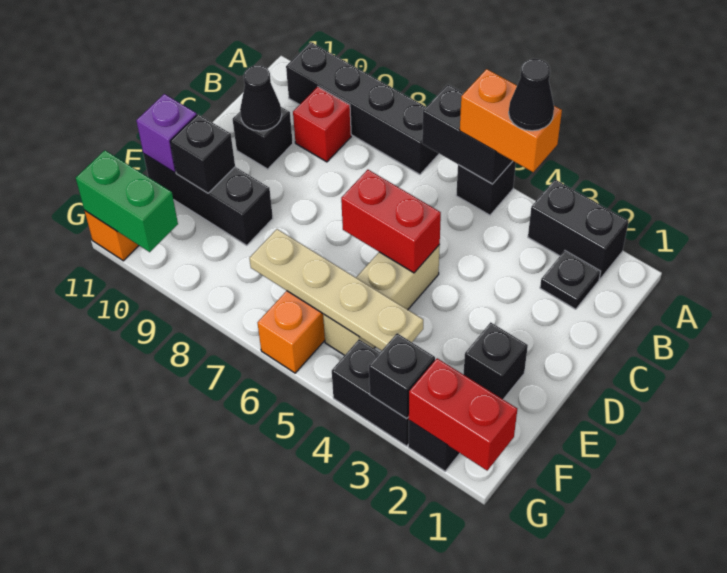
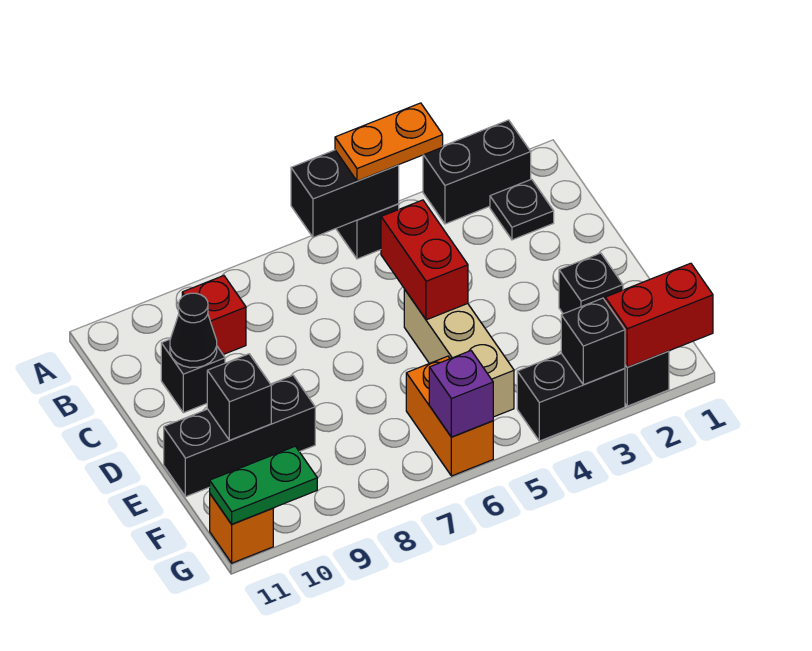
orange 1x2 brick [460,69,562,172] -> orange 1x2 plate [335,103,443,181]
black 1x1 cone [509,59,554,131] -> none
black 1x4 brick [286,42,439,174] -> none
red 1x2 brick [341,170,441,273] -> red 1x2 brick turned to [381,200,468,320]
purple 1x1 brick [136,94,197,173] -> purple 1x1 brick moved to [429,351,493,437]
tan 1x4 plate [249,229,423,351] -> none
green 1x2 brick [76,150,178,252] -> green 1x2 plate [210,446,317,524]

